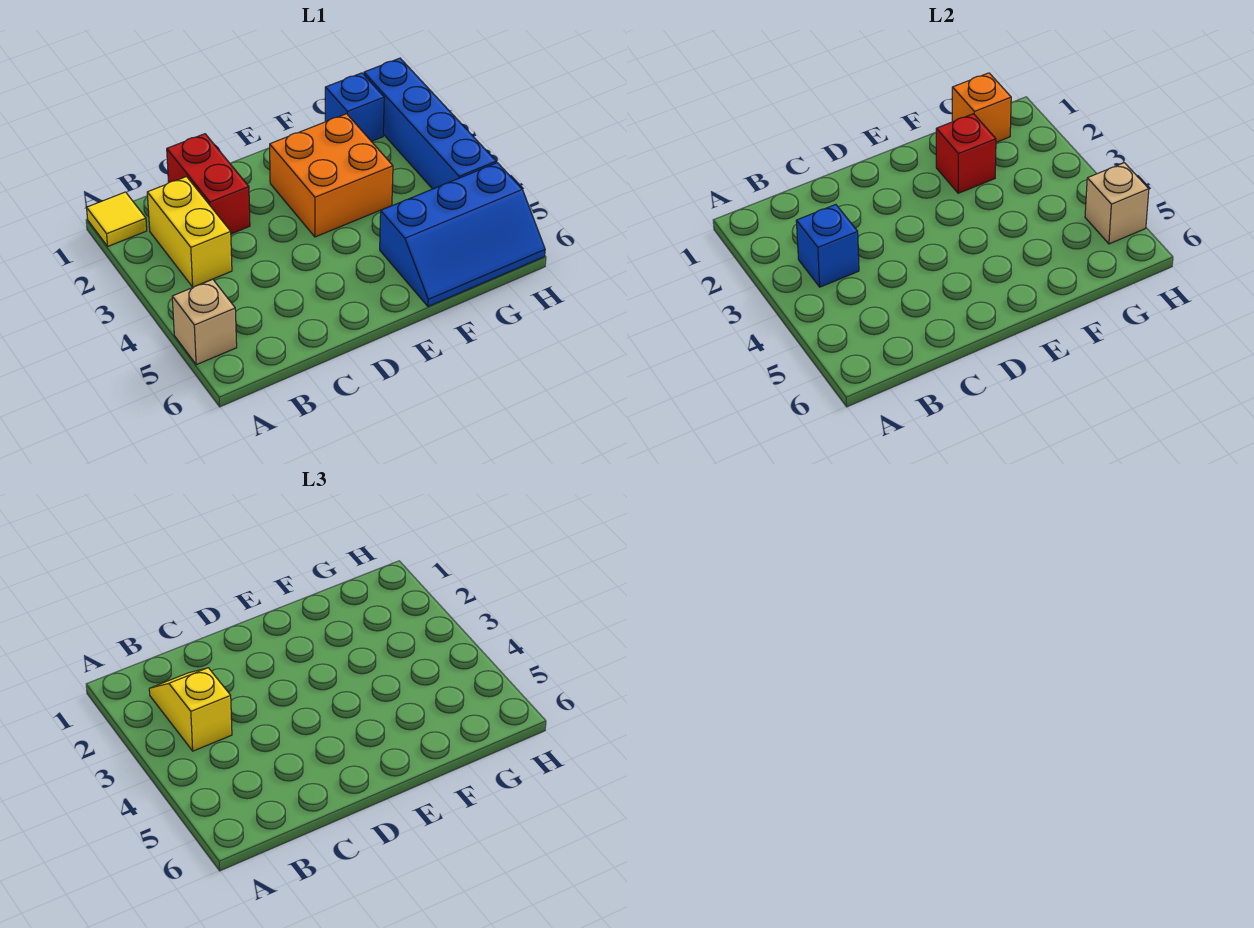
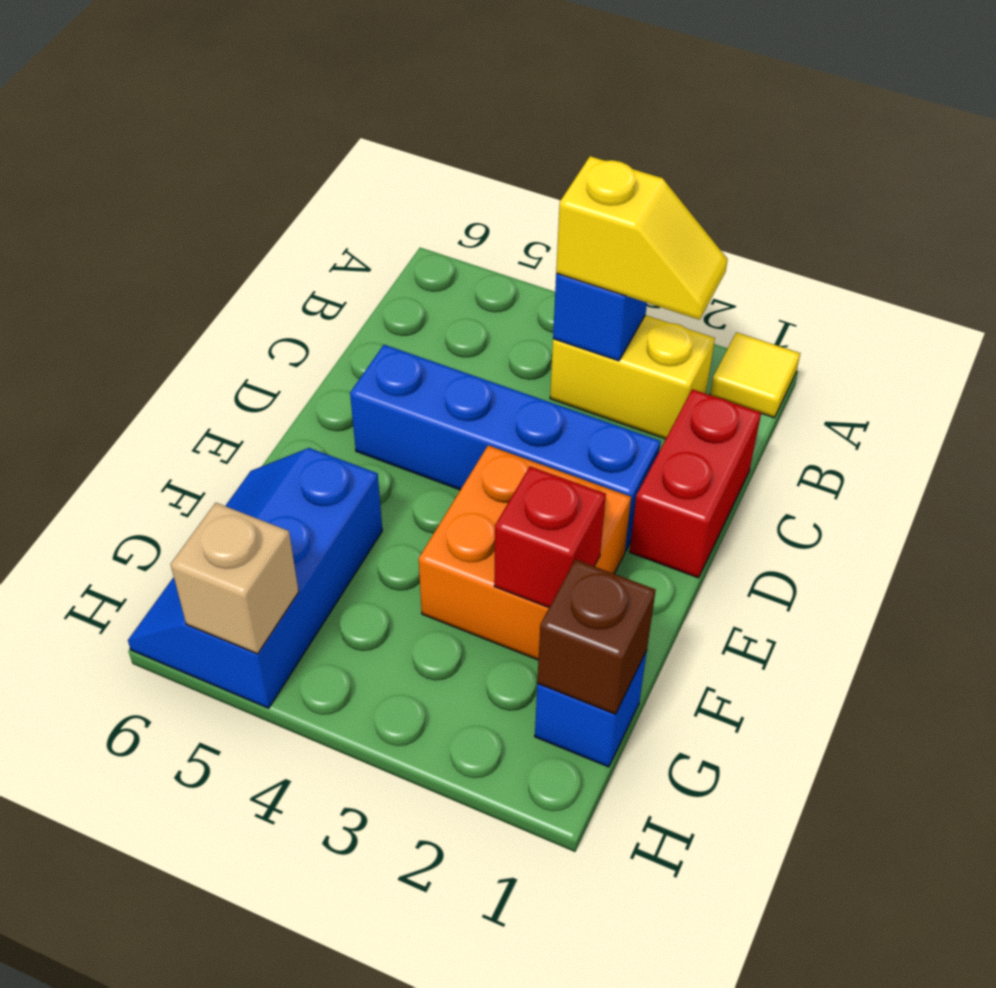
tan 1x1 brick [172,279,237,365] -> none
red 1x2 brick [167,134,250,234] -> red 1x2 brick turned to [630,389,761,578]
orange 1x1 brick [952,73,1011,142] -> brown 1x1 brick [537,560,656,714]
blue 1x4 brick [364,58,496,189] -> blue 1x4 brick moved to [350,345,661,551]

